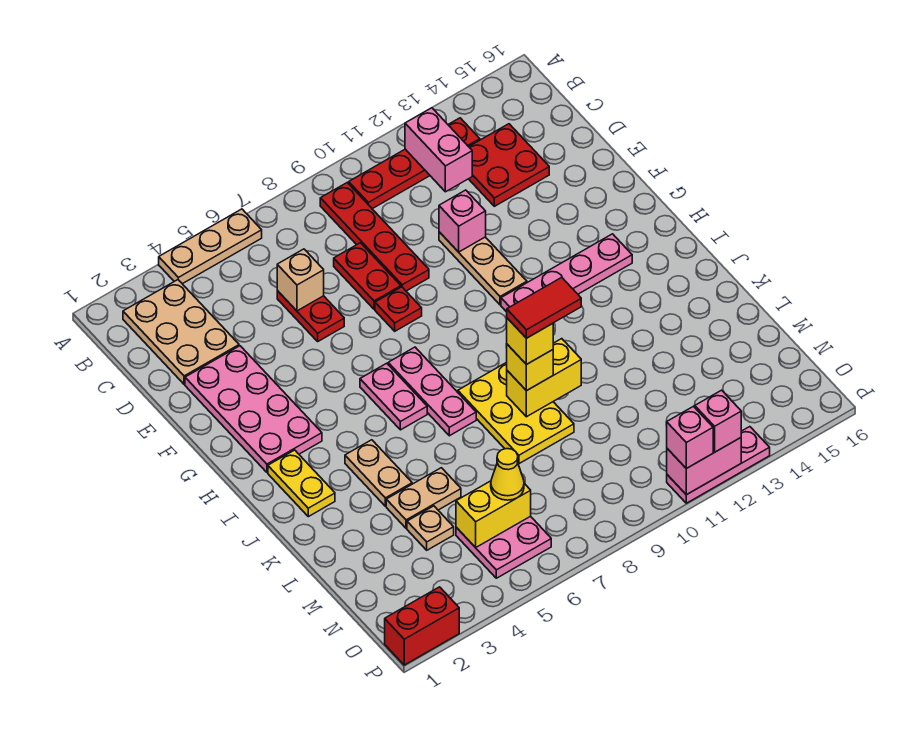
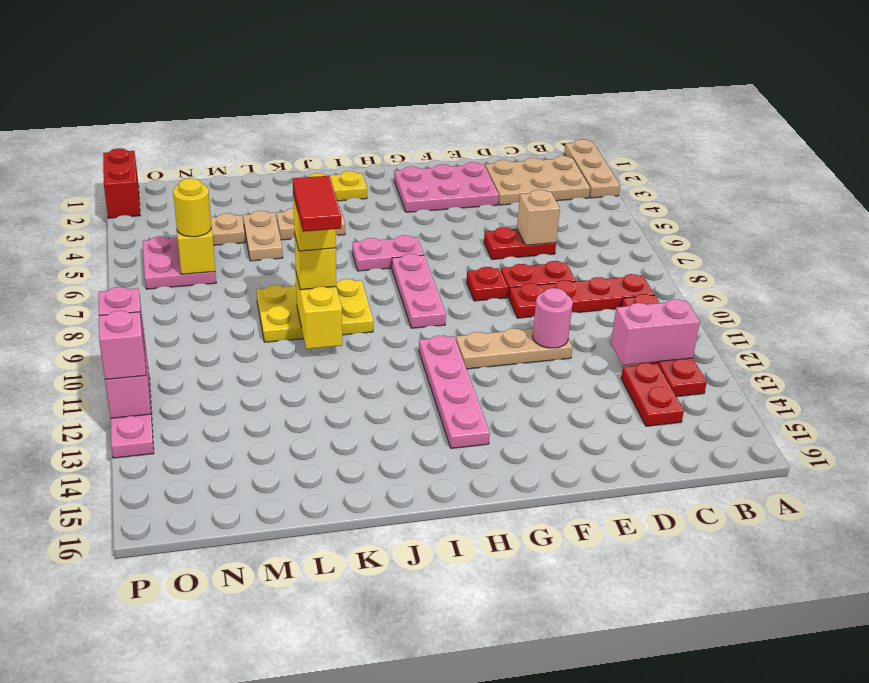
tan 1x3 plate [159,209,262,284] -> tan 1x3 plate moved to [564,139,620,198]
red 2x2 plate [469,124,549,206] -> red 1x2 plate [621,363,684,426]
pink 2x4 plate [185,346,322,472] -> pink 2x3 plate [394,162,499,212]
pink 1x1 brick [439,190,486,252] -> pink 1x1 round brick [533,288,573,348]
pink 1x3 plate [388,347,476,436] -> pink 1x3 plate turned to [392,254,446,328]
yellow 1x1 cone [491,449,524,500] -> yellow 1x1 round brick [173,178,211,237]

